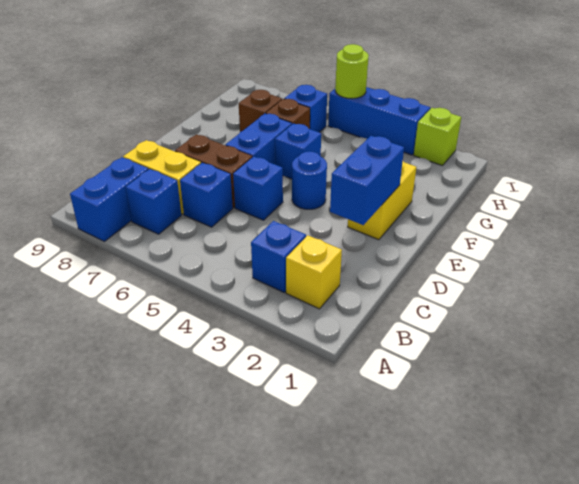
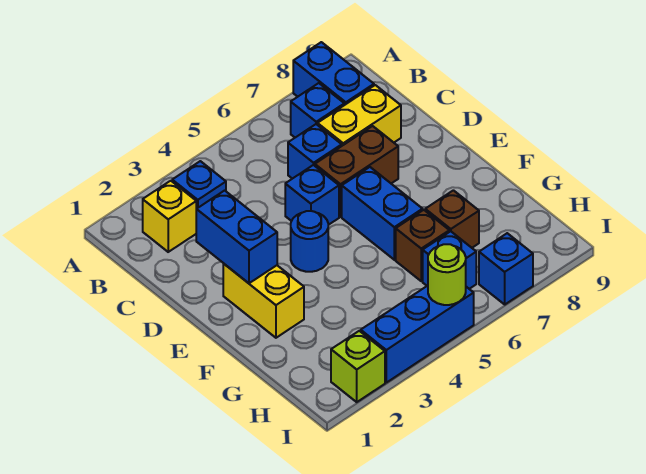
blue 1x1 brick [275,123,321,179] -> blue 1x1 brick moved to [479,233,533,304]

